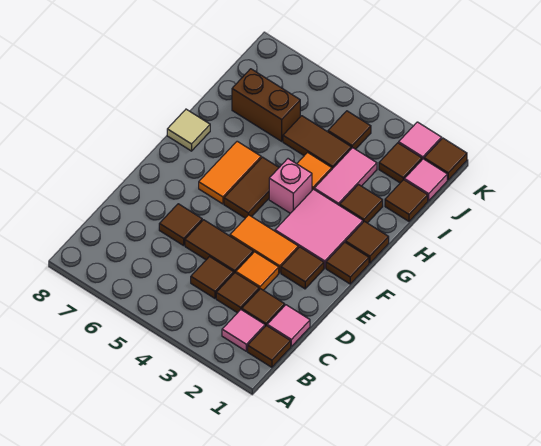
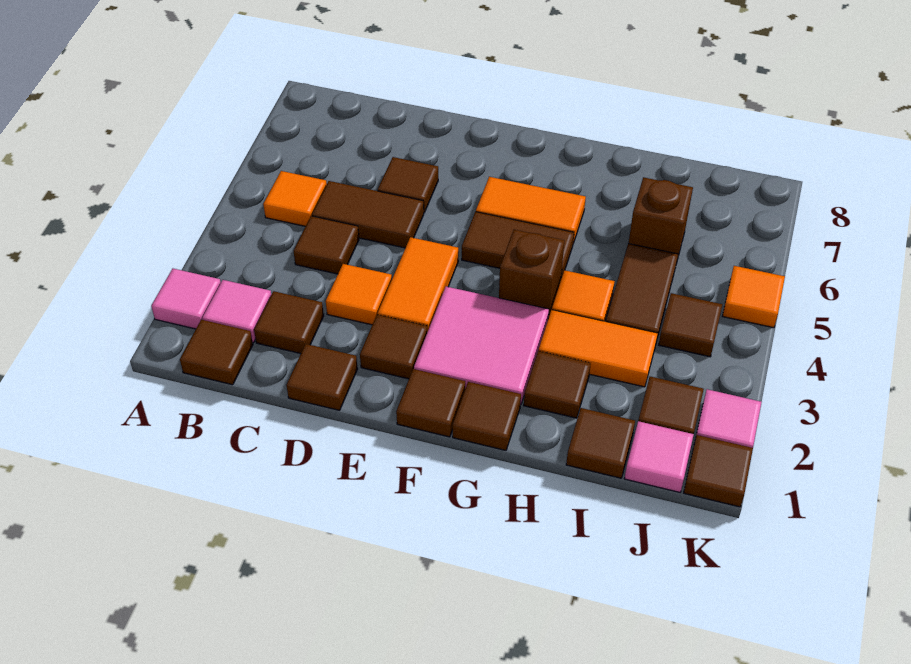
none -> orange 1x1 tile [263,171,327,226]
pink 1x1 tile [267,305,310,346] -> pink 1x1 tile moved to [151,269,221,329]
brown 1x1 tile [216,273,259,313] -> brown 1x1 tile moved to [286,344,357,410]
brown 1x2 tile [185,220,253,273] -> brown 1x2 tile turned to [312,181,424,248]
pink 1x1 brick [269,159,312,213] -> brown 1x1 brick [499,230,564,319]
tan 1x1 tile [167,109,210,151] -> none
pink 1x2 tile [314,148,377,205] -> orange 1x2 tile [539,310,658,387]
brown 1x2 brick [232,69,300,141] -> brown 1x1 brick [628,177,693,260]
none -> orange 1x1 tile [723,266,785,328]

